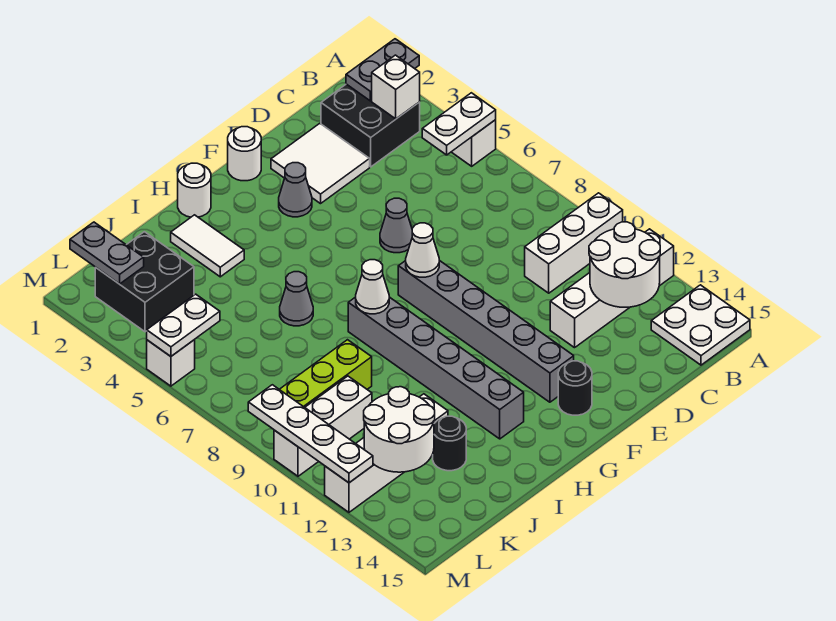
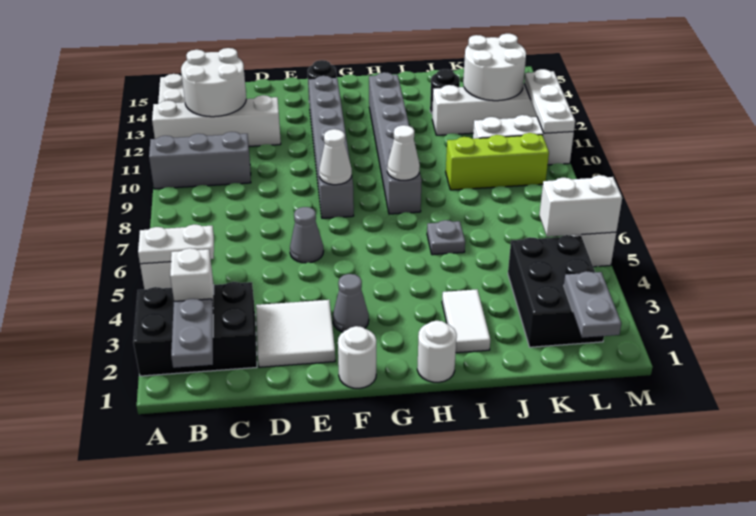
grey 1x2 plate [346,39,419,101] -> grey 1x2 plate turned to [171,299,213,368]
white 1x3 brick [525,193,623,293] -> grey 1x3 brick [149,132,251,189]
black 2x2 brick [321,84,420,167] -> black 2x3 brick [133,282,257,376]
grey 1x1 cone [280,272,313,326] -> grey 1x1 plate [427,220,465,255]
black 2x2 brick [95,232,194,332] -> black 2x3 brick [508,235,604,347]
white 1x2 plate [147,294,220,356] -> white 1x2 brick [539,175,622,237]
white 1x4 plate [248,385,373,483] -> white 1x3 plate [524,69,575,133]

